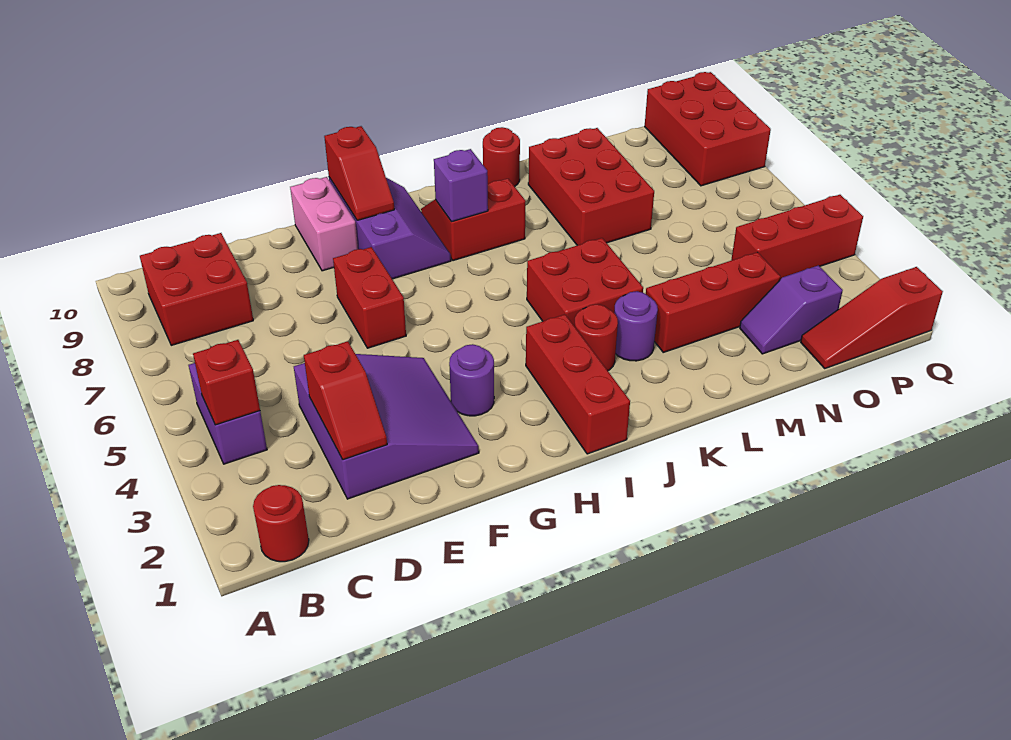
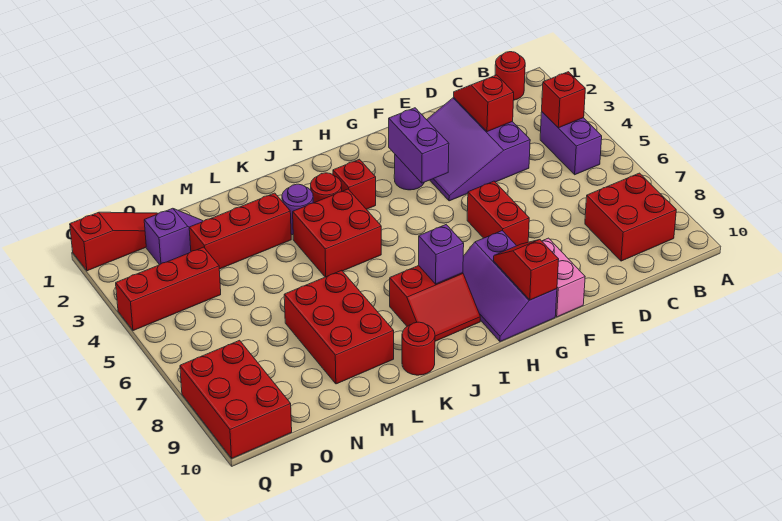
none -> purple 1x2 brick [389,108,449,183]
red 1x3 brick [526,314,630,454] -> red 1x1 brick [333,159,376,209]

